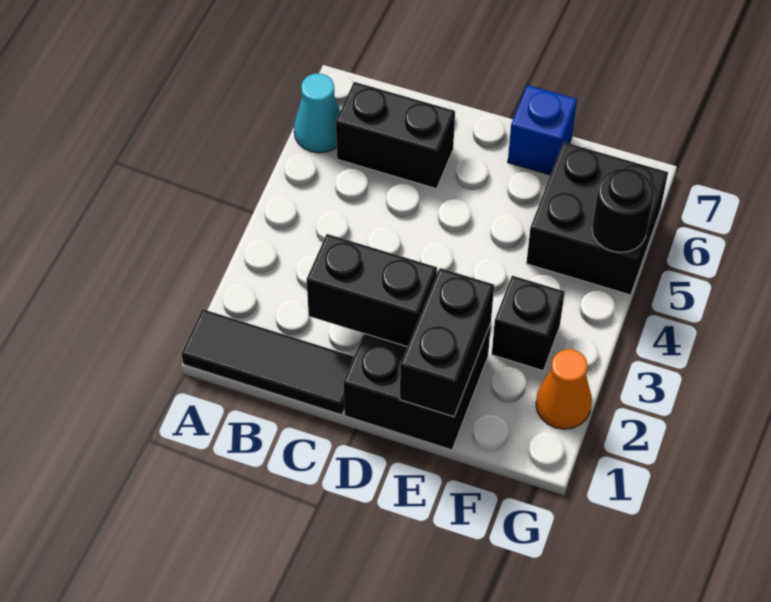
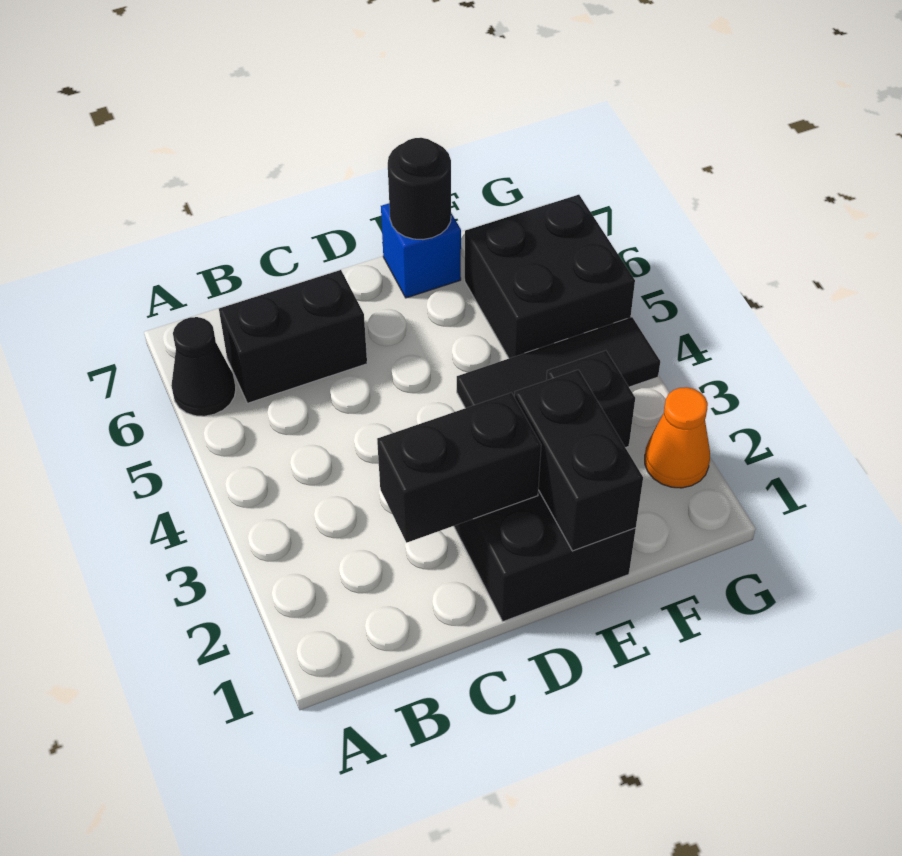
black 1x3 tile [182,309,354,415] -> black 1x3 tile moved to [457,317,660,408]
cyan 1x1 cone [294,74,340,153] -> black 1x1 cone [171,317,236,416]
black 1x1 round brick [592,168,654,252] -> black 1x1 round brick moved to [388,138,451,240]

